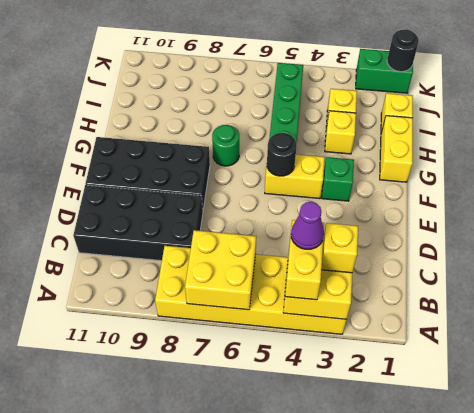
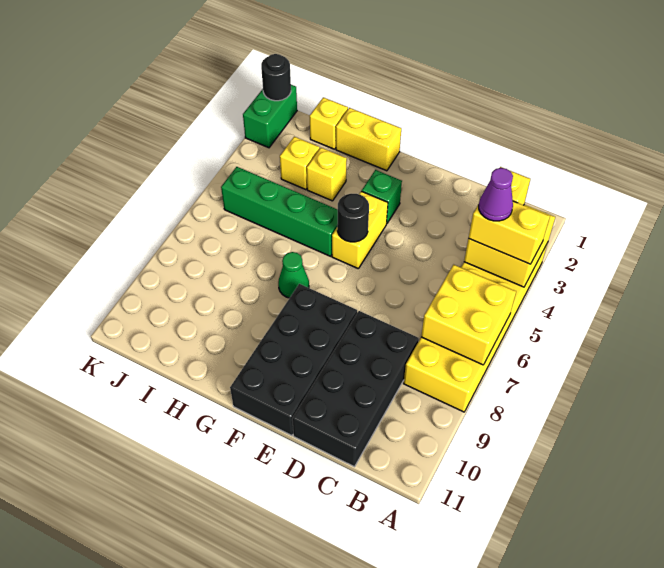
green 1x1 round brick [212,125,239,166] -> green 1x1 cone [278,252,309,298]

